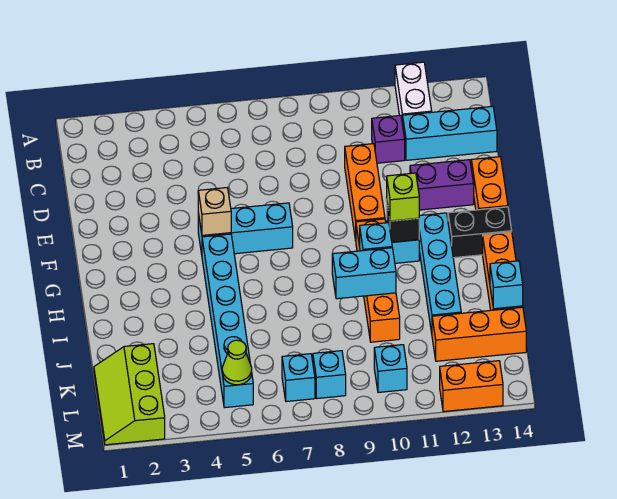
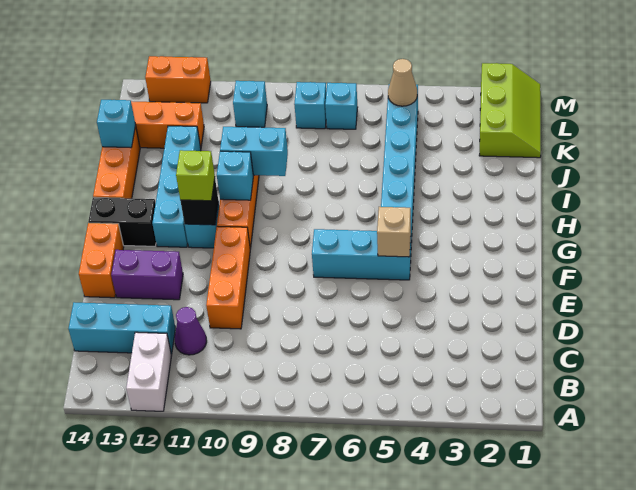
purple 1x1 brick [372,115,405,163] -> purple 1x1 cone [175,307,207,355]
lime 1x1 cone [222,340,252,385] -> tan 1x1 cone [388,59,417,106]

